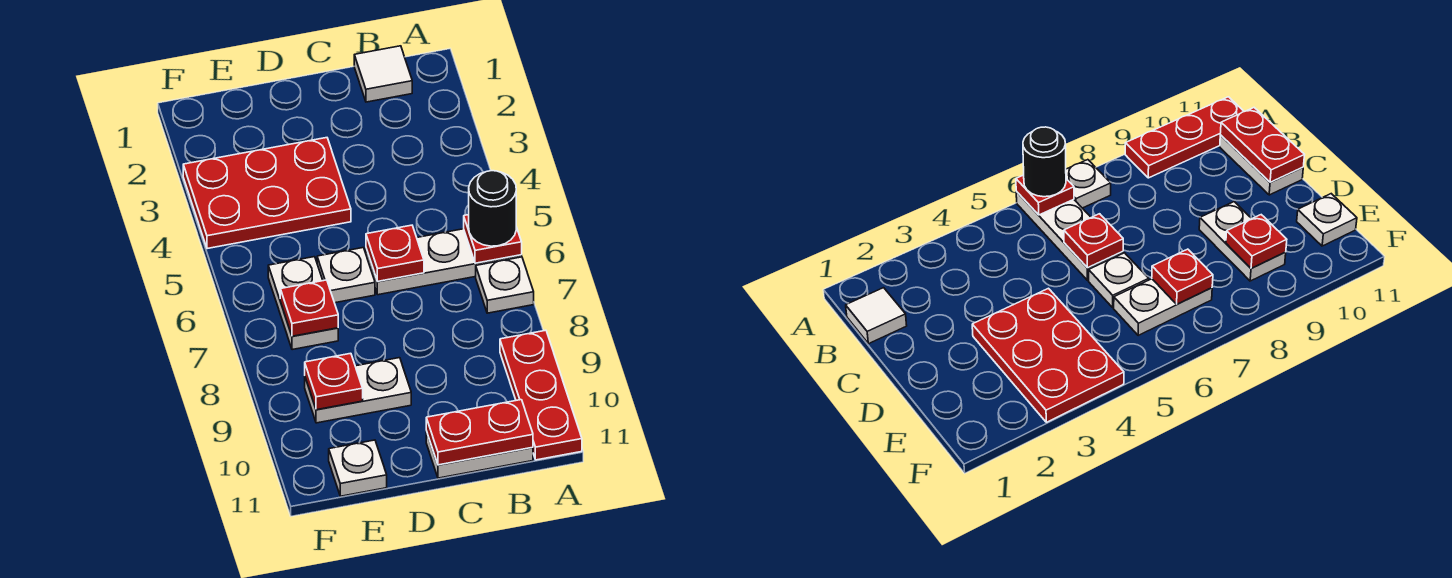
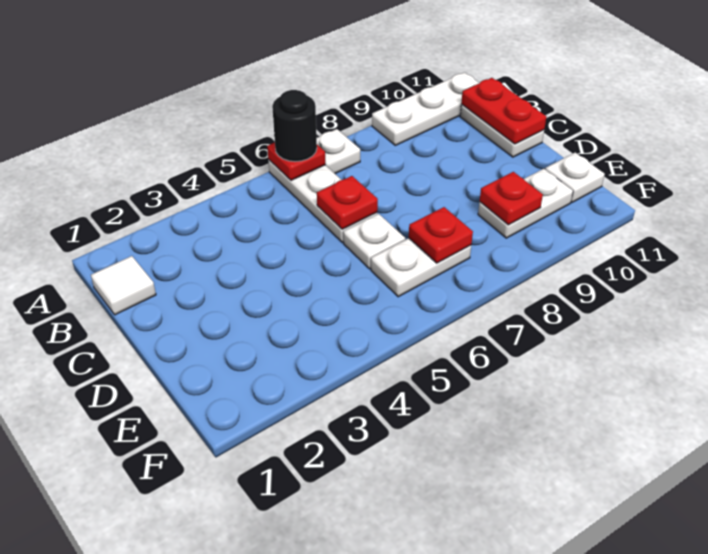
red 1x3 plate [500,330,582,460] -> white 1x3 plate [372,72,479,145]
red 2x3 plate [183,138,351,249] -> none
white 1x2 plate [305,358,411,423] -> white 1x2 plate turned to [478,169,573,238]

